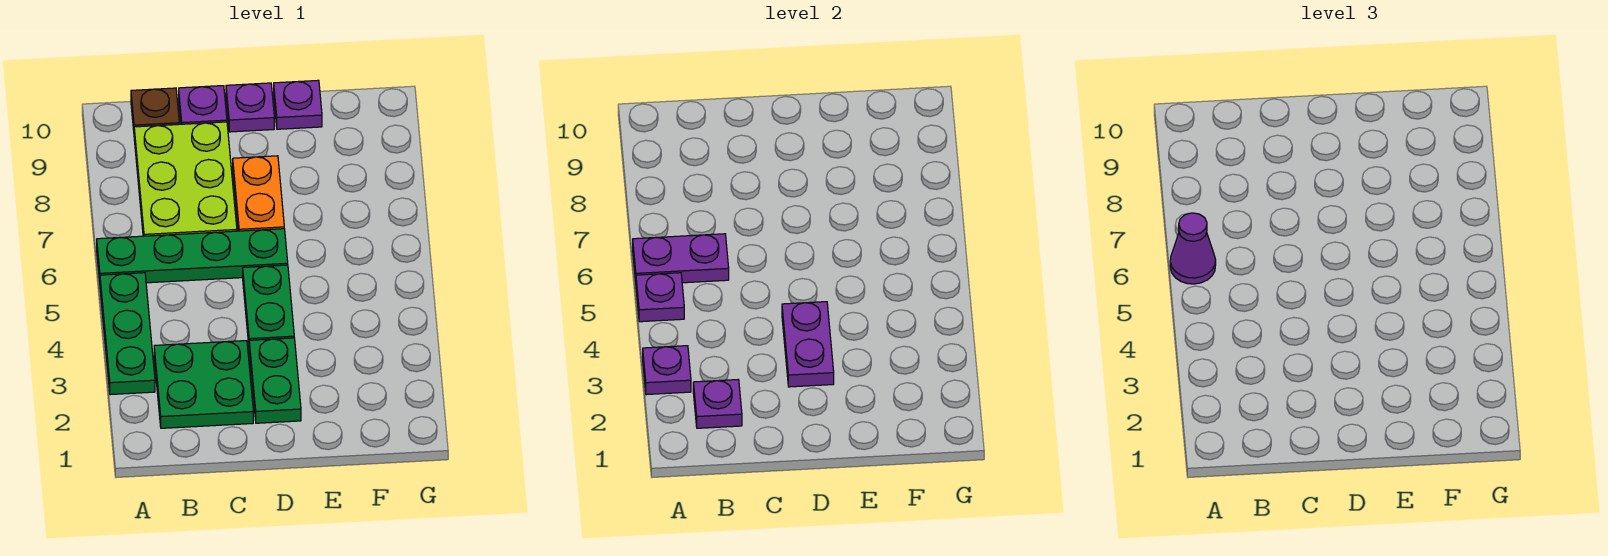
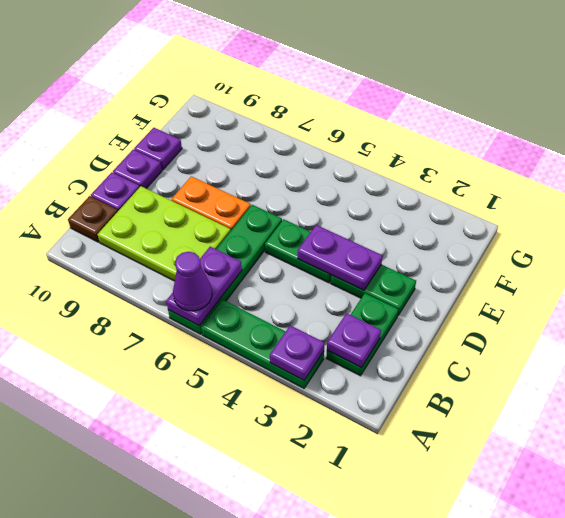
purple 1x1 plate [636,273,684,322] -> none
green 2x2 plate [154,341,253,428] -> green 1x2 plate [326,293,398,376]

